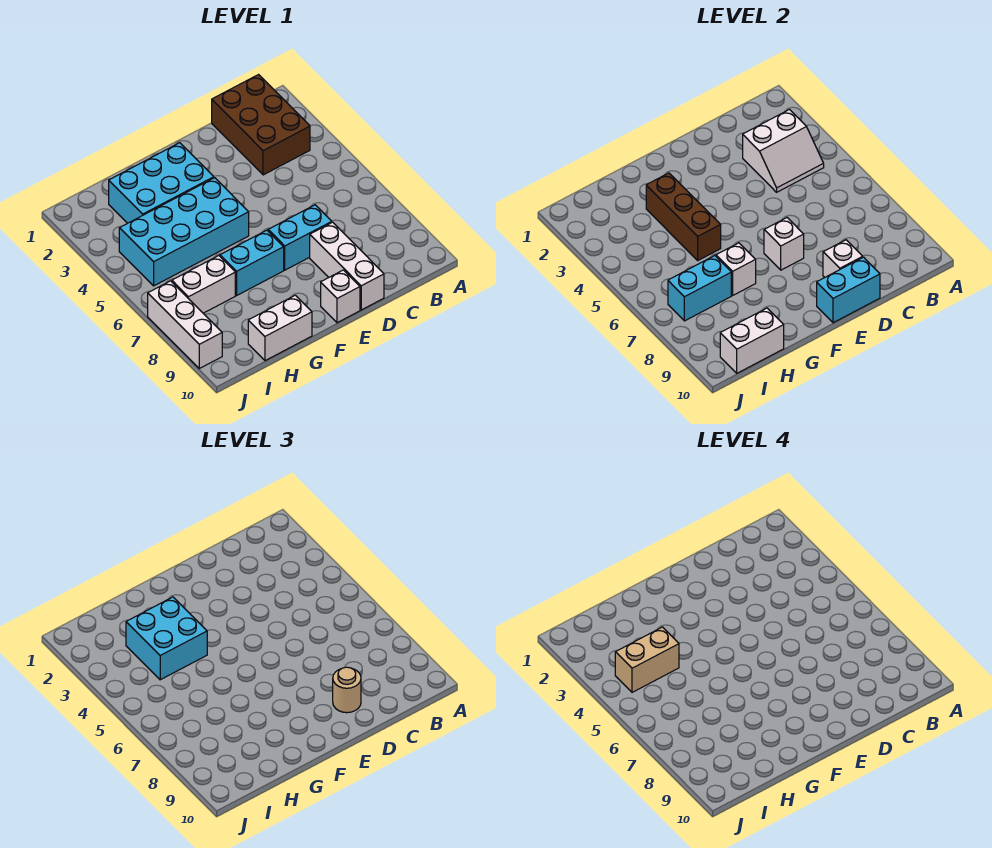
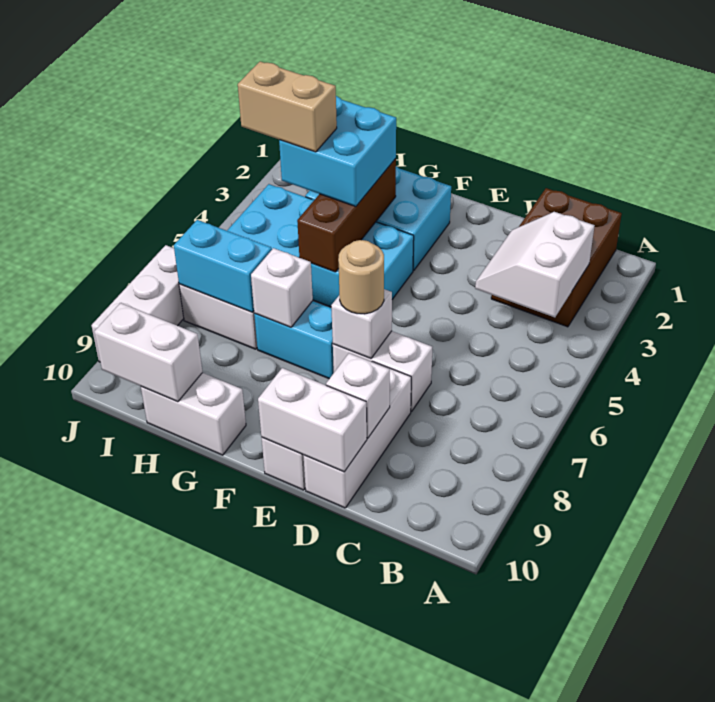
white 2x2 slope [743,110,824,192] -> white 2x2 slope turned to [475,212,595,317]
cyan 1x2 brick [268,205,332,270] -> white 1x2 brick [333,331,432,411]
tan 1x1 round brick [333,667,361,713] -> tan 1x1 round brick moved to [338,240,384,314]
cyan 1x2 brick [817,257,880,323] -> white 1x2 brick [258,368,367,472]

